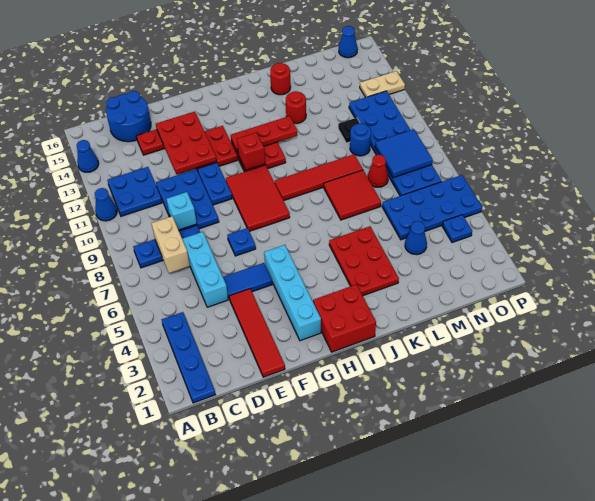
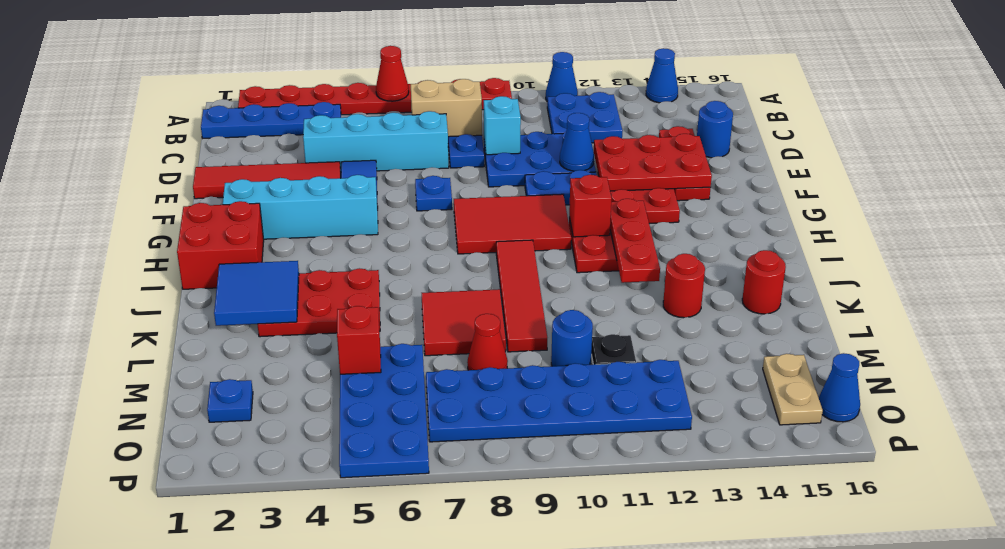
none -> red 1x8 plate [238,78,512,115]
none -> red 1x1 cone [376,46,409,101]
blue 2x2 round brick [106,91,151,142] -> blue 1x1 round brick [697,101,733,158]
cyan 1x3 brick [182,232,228,307] -> cyan 1x4 brick [303,111,449,172]
blue 1x1 cone [405,221,427,255] -> blue 1x1 cone moved to [560,113,594,171]
none -> red 1x1 brick [337,306,381,374]
blue 2x2 tile [375,129,433,178] -> blue 2x2 tile moved to [214,261,299,326]
blue 1x1 plate [442,215,472,243] -> blue 1x1 plate moved to [207,379,253,422]
tan 1x2 plate [360,71,405,97] -> tan 1x2 plate moved to [763,354,823,425]

